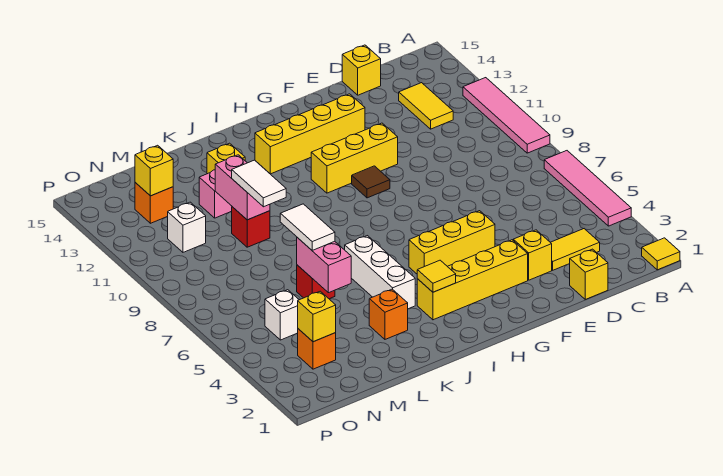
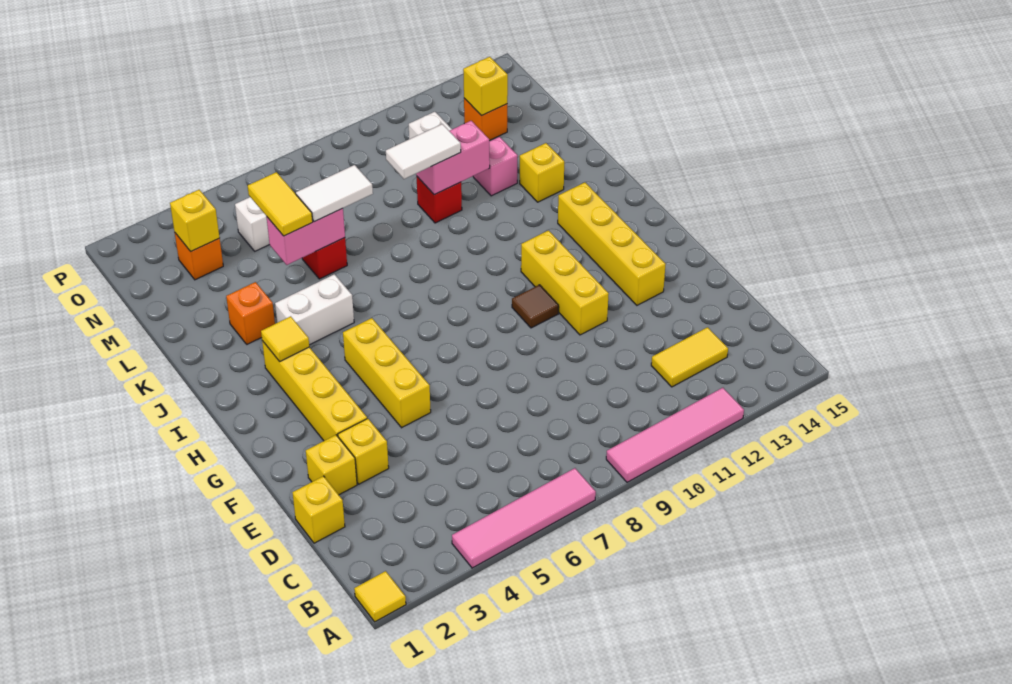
yellow 1x2 tile [550,229,600,270] -> yellow 1x2 tile moved to [248,172,313,236]
yellow 1x1 brick [342,45,381,95] -> yellow 1x1 brick moved to [306,435,357,495]
white 1x3 brick [345,236,415,309] -> white 1x2 brick [275,274,354,345]

